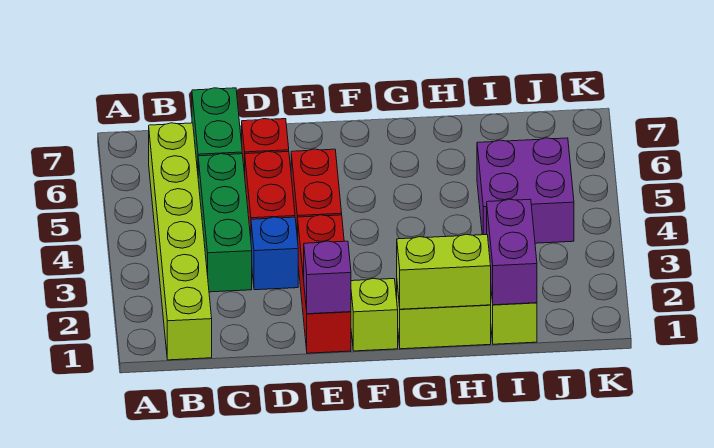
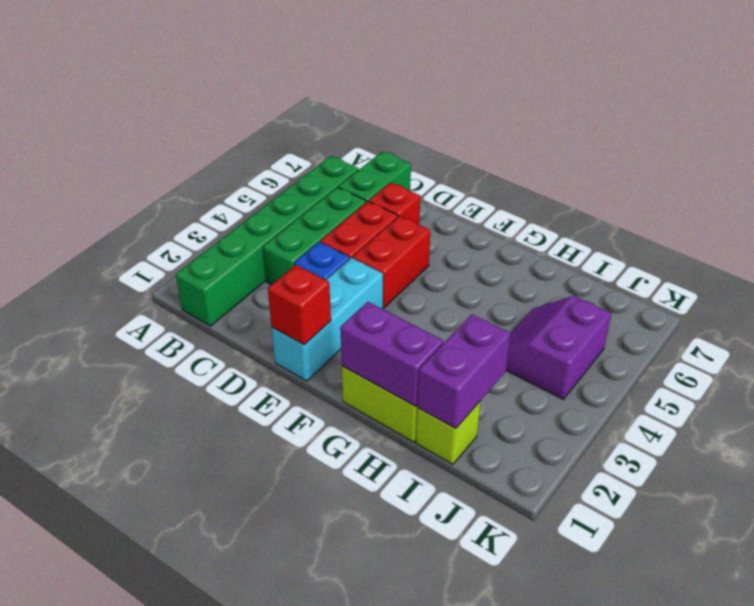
lime 1x6 brick [149,123,212,360] -> green 1x6 brick [176,156,359,326]
red 1x3 brick [298,215,351,353] -> cyan 1x3 brick [272,258,383,381]
purple 1x1 brick [304,241,351,314] -> red 1x1 brick [268,265,331,345]
lime 1x1 brick [351,278,398,351] -> none
lime 1x2 brick [397,234,491,309] -> purple 1x2 brick [340,302,444,406]
purple 2x2 brick [477,138,574,243] -> purple 2x2 slope [506,296,612,399]

